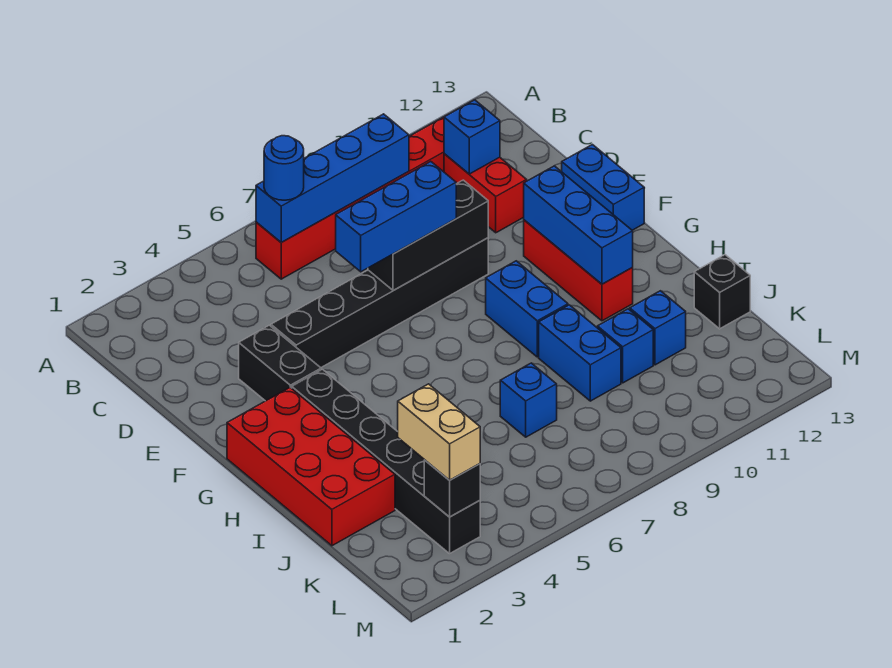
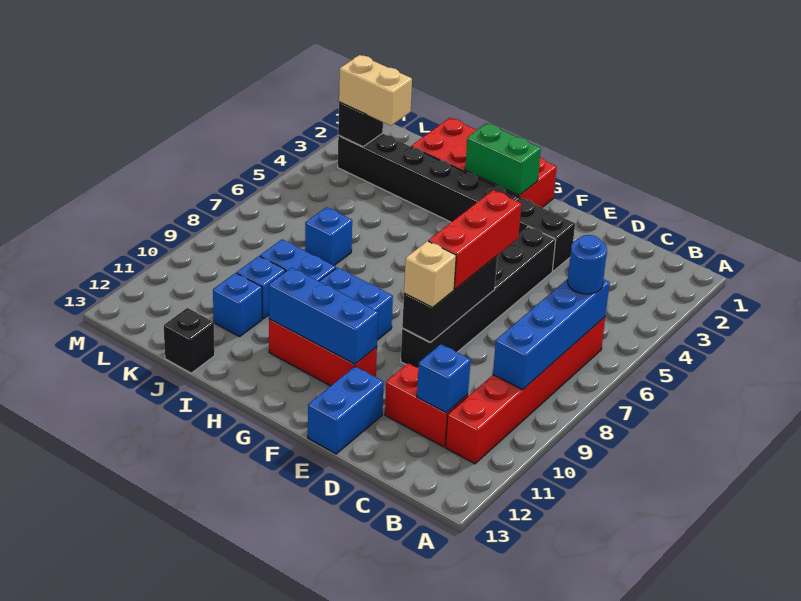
blue 1x3 brick [336,162,456,272] -> red 1x3 brick [428,190,521,289]
none -> tan 1x1 brick [404,241,456,308]
blue 1x2 brick [562,145,644,230] -> blue 1x2 brick turned to [308,367,384,454]
none -> green 1x2 brick [465,123,541,195]

